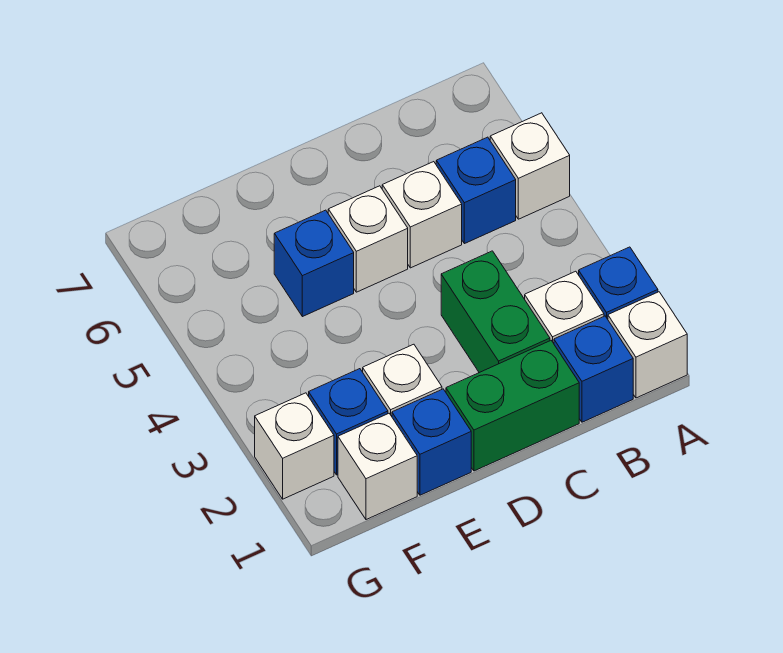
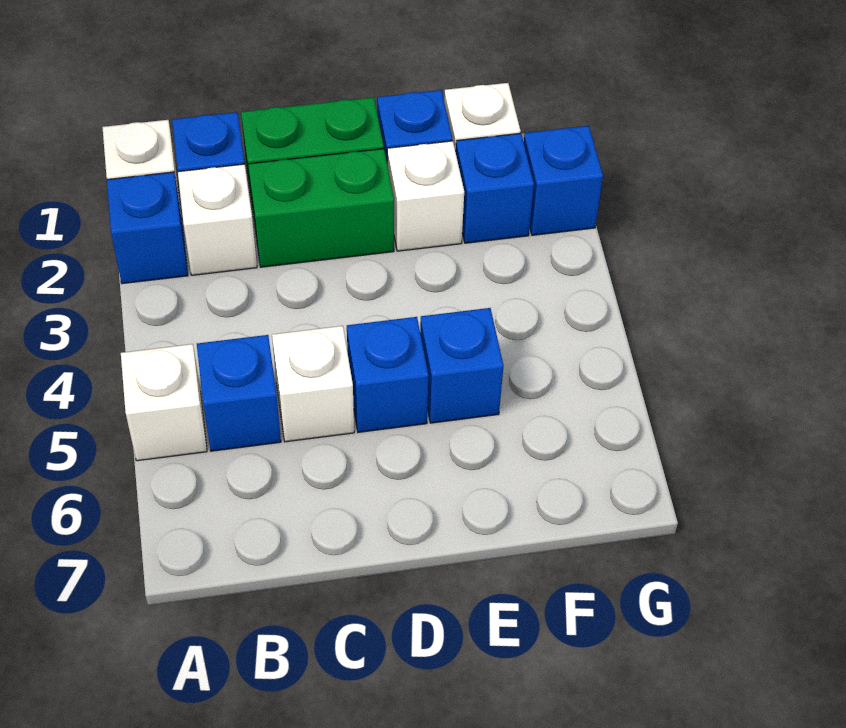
green 1x2 brick [441,251,550,373] -> green 1x2 brick turned to [248,149,394,267]
white 1x1 brick [328,186,408,292] -> blue 1x1 brick [347,317,429,432]
white 1x1 brick [255,393,334,499] -> blue 1x1 brick [524,126,603,235]

